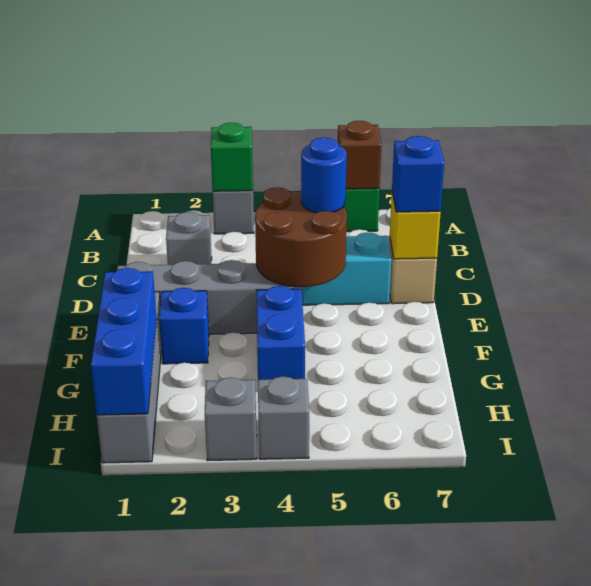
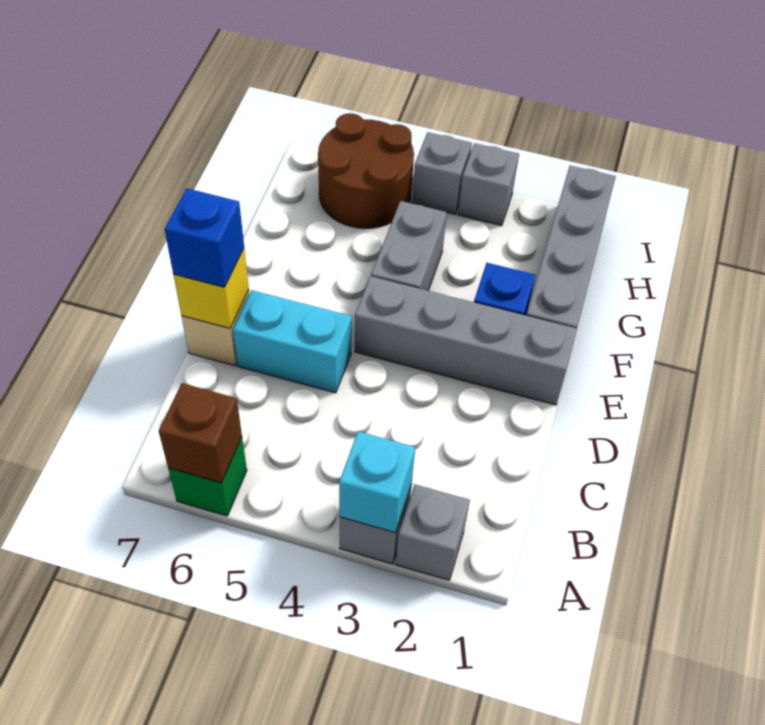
green 1x1 brick [211,123,253,191] -> cyan 1x1 brick [339,431,415,533]
grey 1x1 brick [166,212,212,265] -> grey 1x1 brick moved to [396,485,470,580]
brown 2x2 round brick [255,187,347,287] -> brown 2x2 round brick moved to [318,113,414,228]
blue 1x1 round brick [301,138,347,213] -> none
blue 1x2 brick [256,286,305,380] -> grey 1x2 brick [371,201,447,291]
blue 1x3 brick [91,268,157,415] -> none

